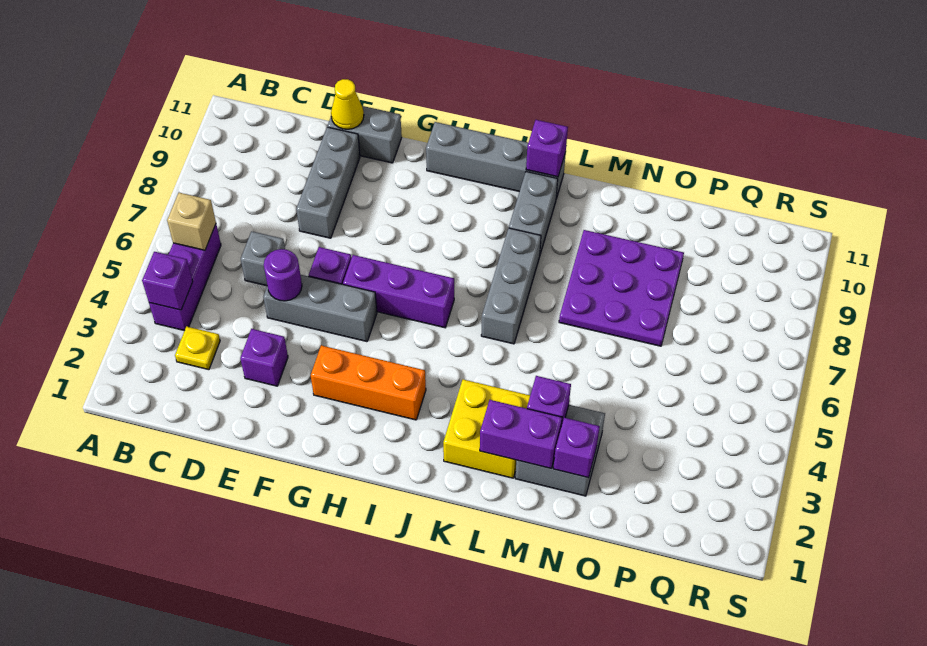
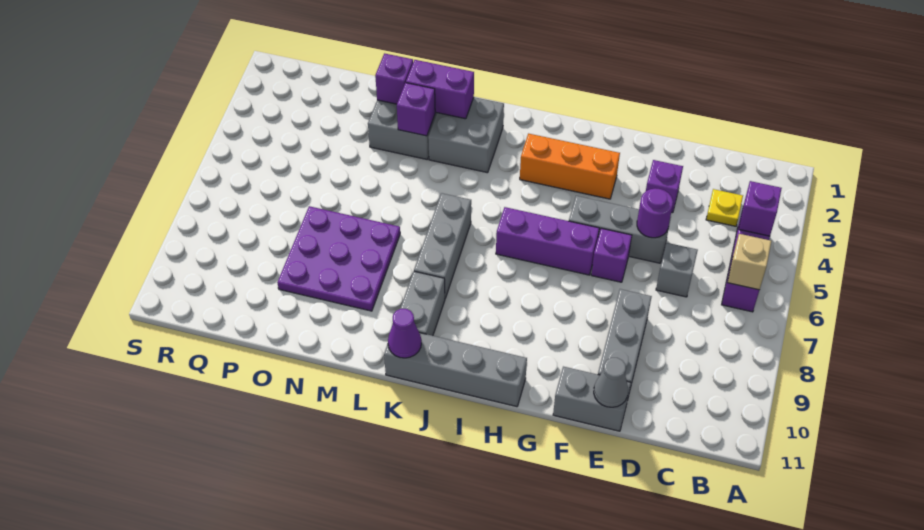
yellow 1x1 cone [331,79,364,129] -> grey 1x1 cone [594,358,628,407]
yellow 2x2 brick [443,379,530,478] -> grey 2x2 brick [428,97,504,173]
purple 1x1 brick [526,120,568,177] -> purple 1x1 cone [388,309,421,358]

